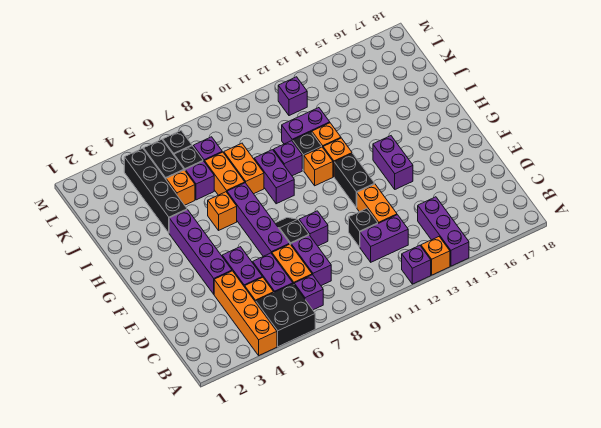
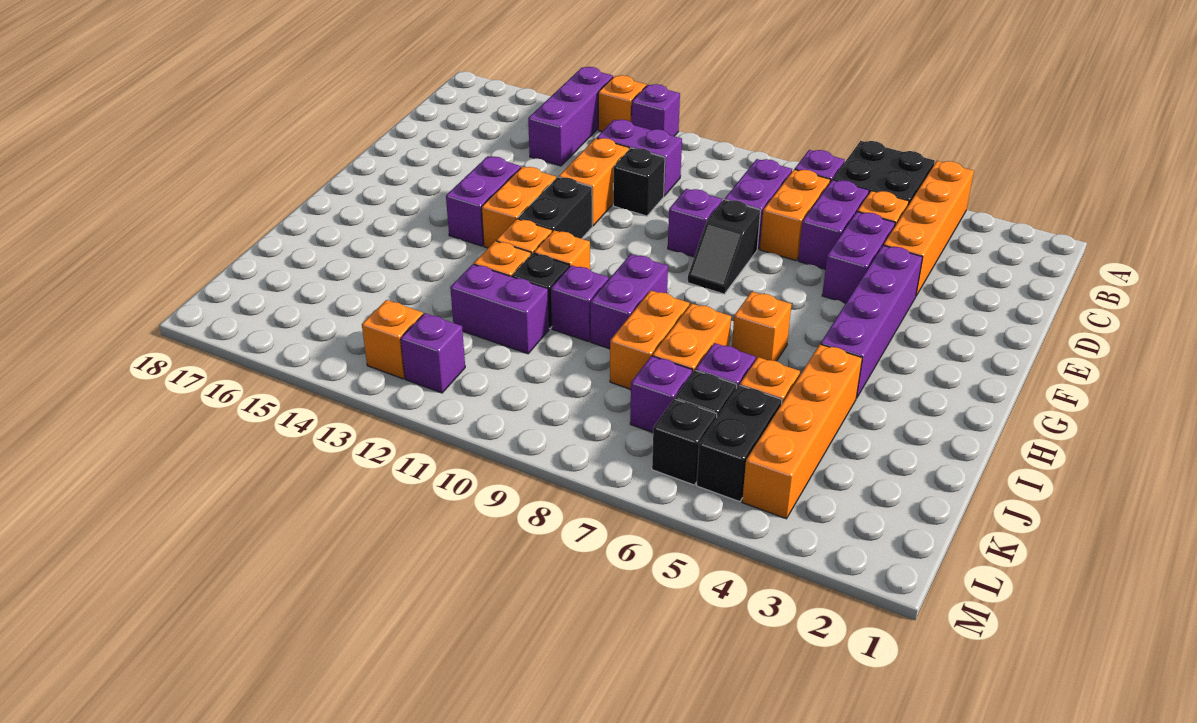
purple 1x4 brick [227,183,290,256] -> none
none -> orange 1x2 brick [482,167,556,248]
black 1x4 brick [124,148,187,233] -> orange 1x4 brick [742,344,862,519]
none -> orange 1x1 brick [362,300,423,379]

